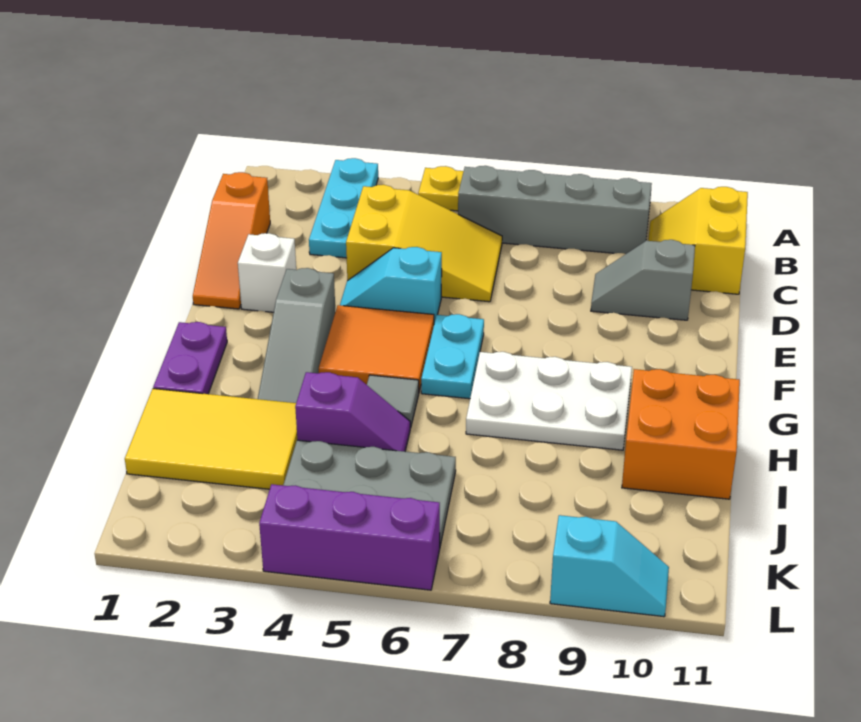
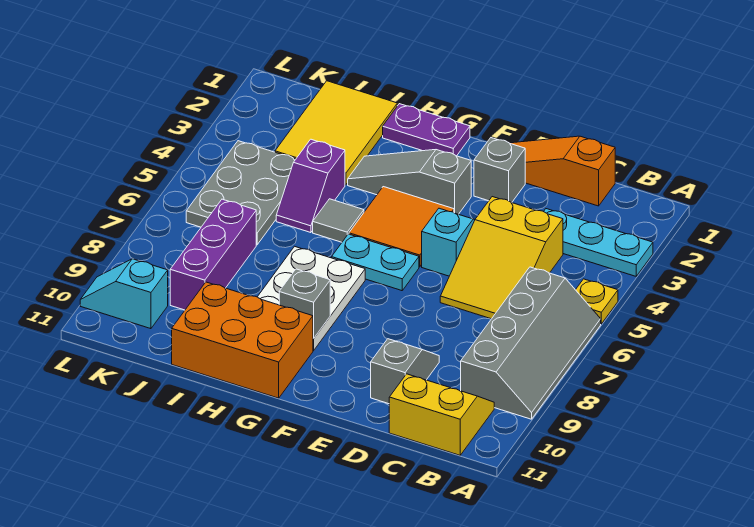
white 1x1 brick [238,233,296,312] -> grey 1x1 brick [474,138,525,203]
none -> grey 1x1 brick [279,269,330,338]
orange 2x2 brick [622,369,740,499] -> orange 2x3 brick [172,282,313,398]
purple 1x3 brick [259,484,440,590] -> purple 1x3 brick moved to [170,199,256,310]
cyan 1x2 slope [550,515,669,617] -> cyan 1x2 slope turned to [80,259,168,329]

